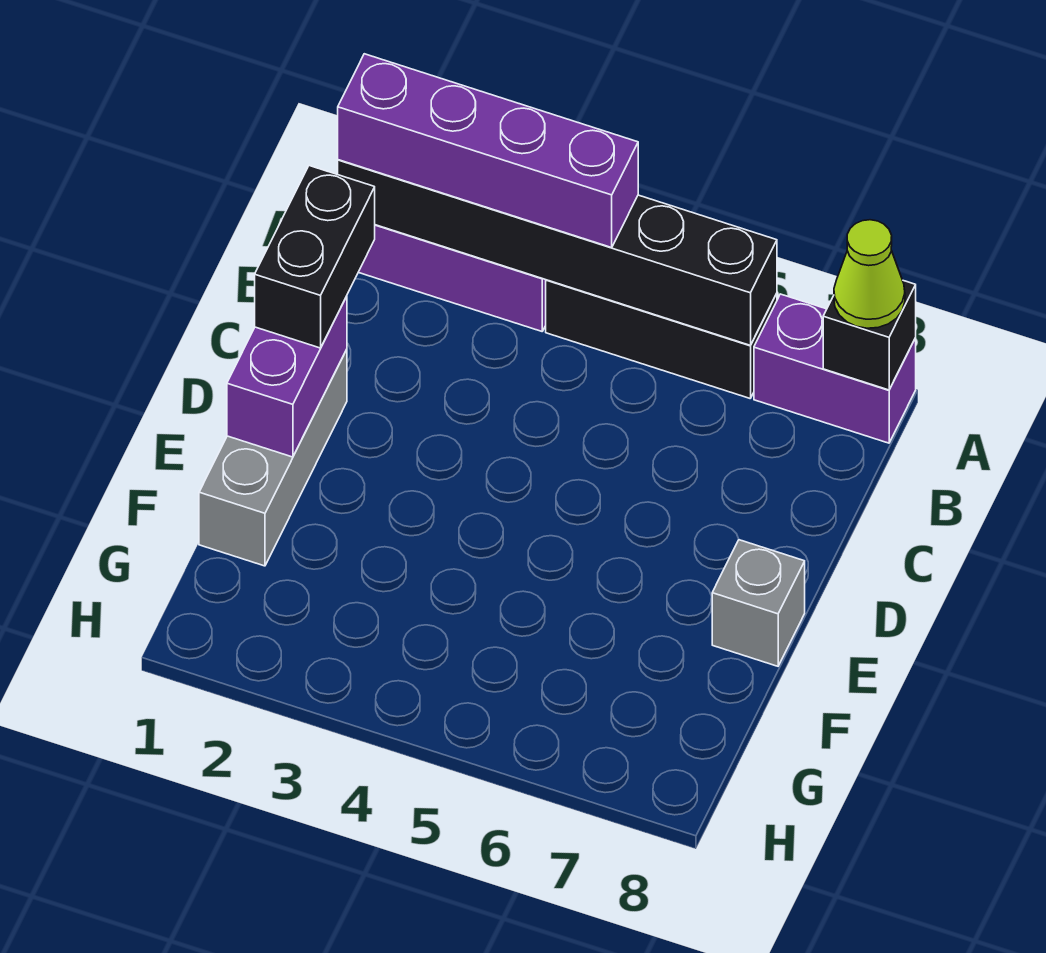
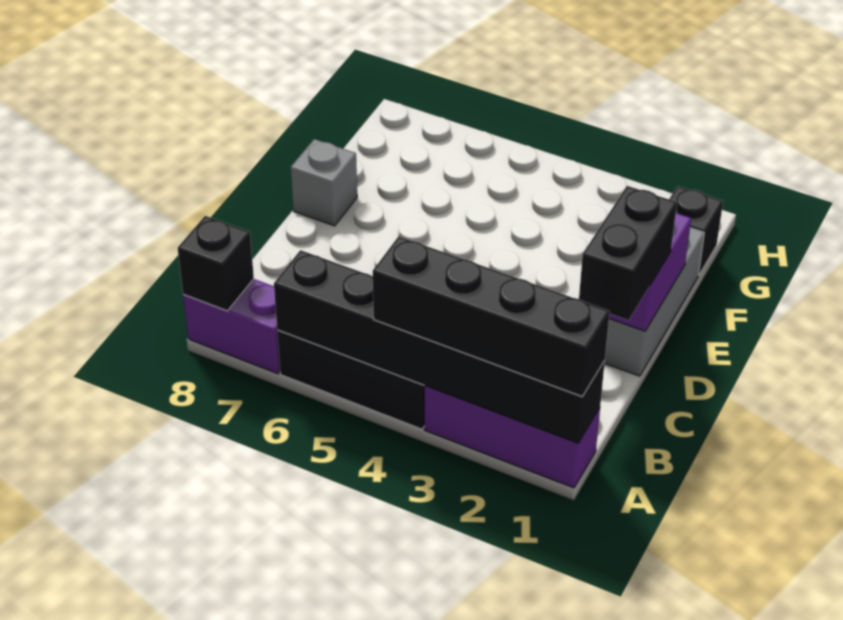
purple 1x4 brick [338,54,638,248] -> black 1x4 brick [373,236,610,396]
lime 1x1 cone [834,220,905,328] -> none
none -> black 1x1 brick [669,186,723,275]

